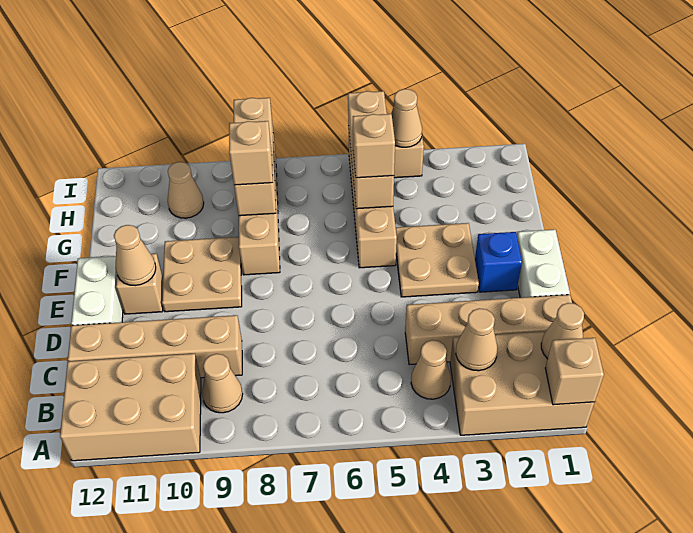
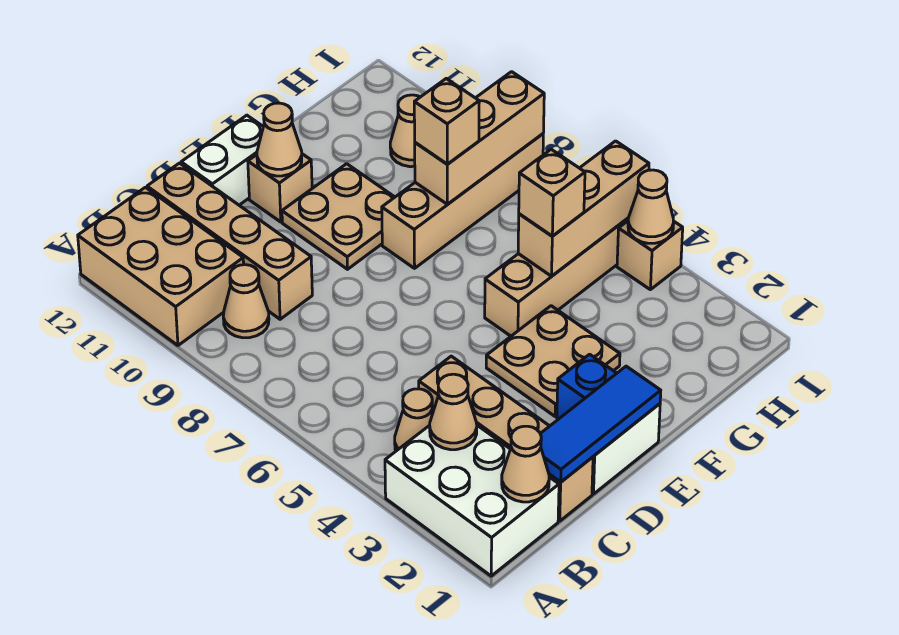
tan 2x3 brick [450,331,595,435] -> white 2x3 brick [385,425,559,576]
tan 1x1 brick [545,338,604,405] -> none
none -> blue 1x3 tile [540,366,661,482]

